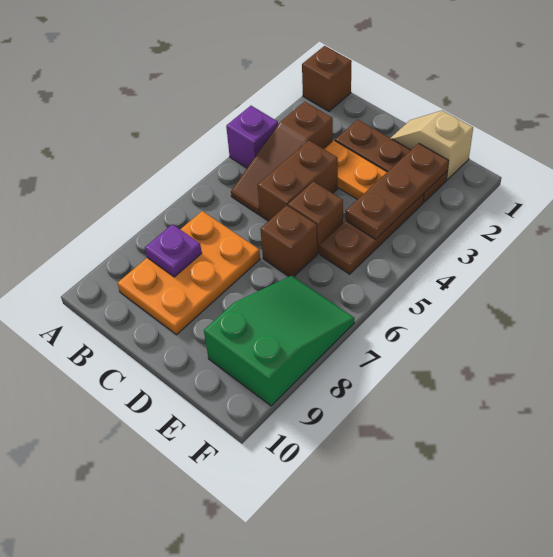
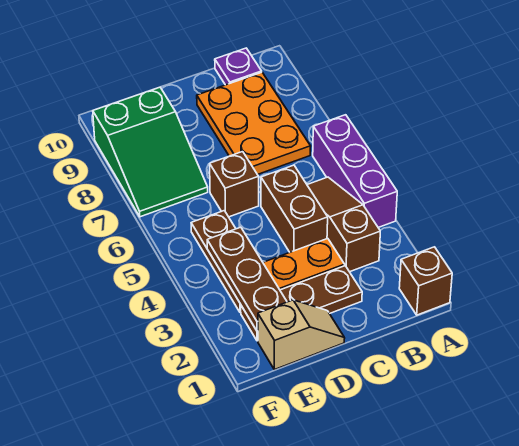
purple 1x1 brick [226,106,278,168] -> purple 1x3 brick [313,115,397,228]
purple 1x1 plate [145,224,202,277] -> purple 1x1 plate moved to [215,48,262,85]
brown 1x1 brick [288,182,343,253] -> none

